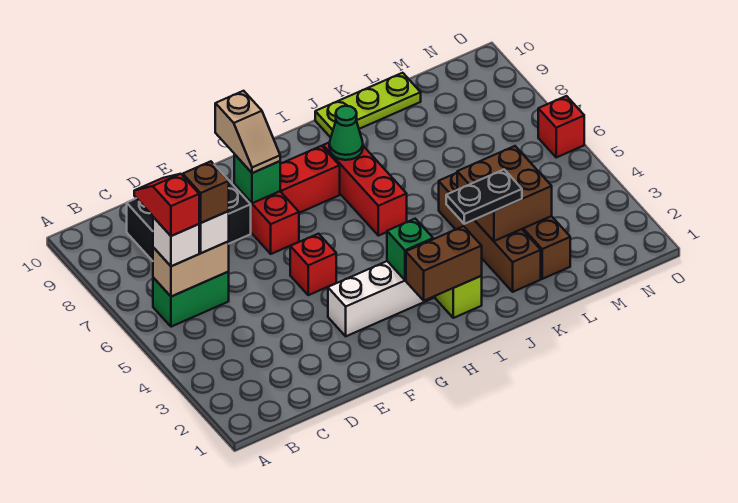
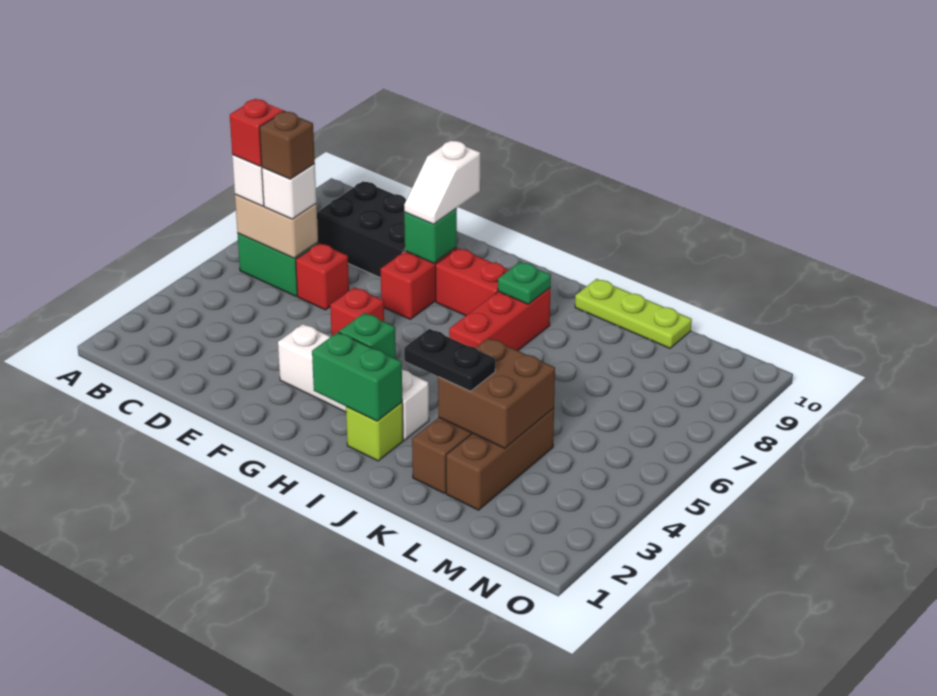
tan 1x2 slope [215,91,280,173] -> white 1x2 slope [404,141,480,224]
brown 1x2 brick [406,226,482,301] -> green 1x2 brick [312,332,402,421]
green 1x1 cone [329,106,363,160] -> green 1x1 plate [498,262,551,304]
red 1x1 brick [538,96,584,157] -> red 1x1 brick moved to [296,243,349,310]

